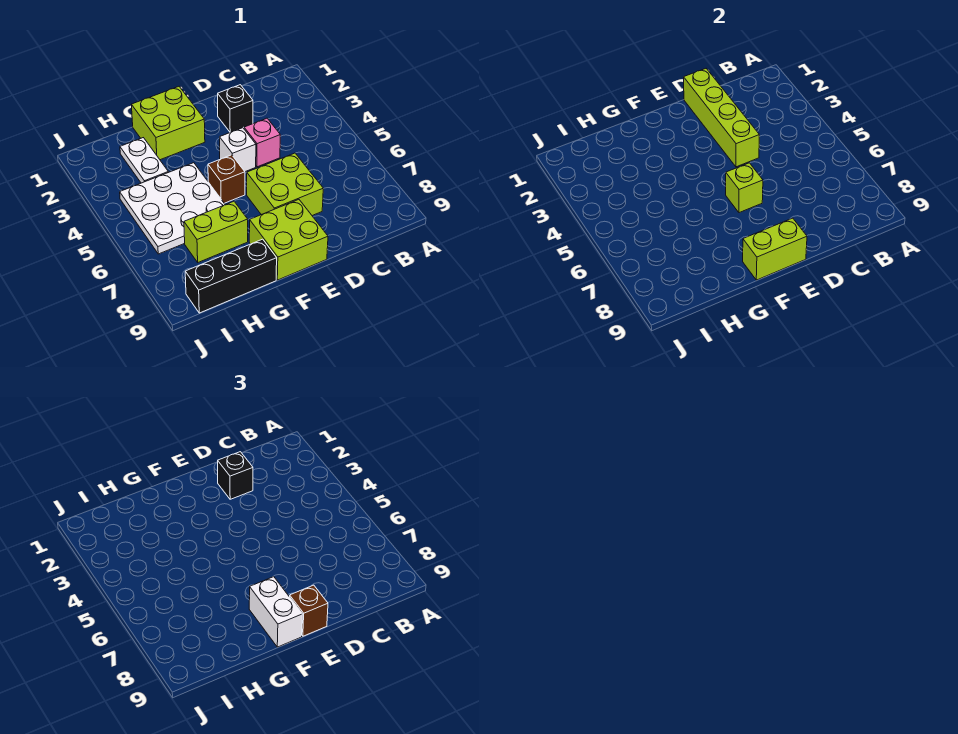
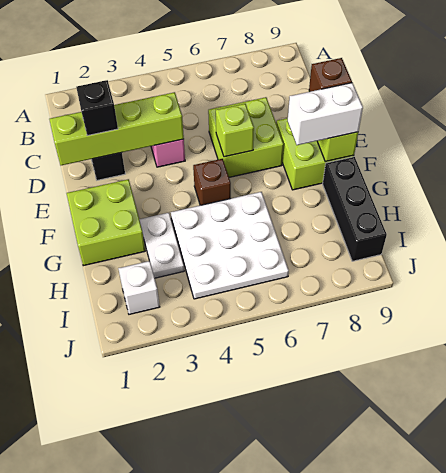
white 1x1 brick [220,128,256,172] -> white 1x1 brick moved to [118,261,160,314]
lime 1x2 brick [184,201,248,262] -> none
white 1x2 plate [120,138,168,183] -> white 1x2 plate turned to [139,213,184,278]

